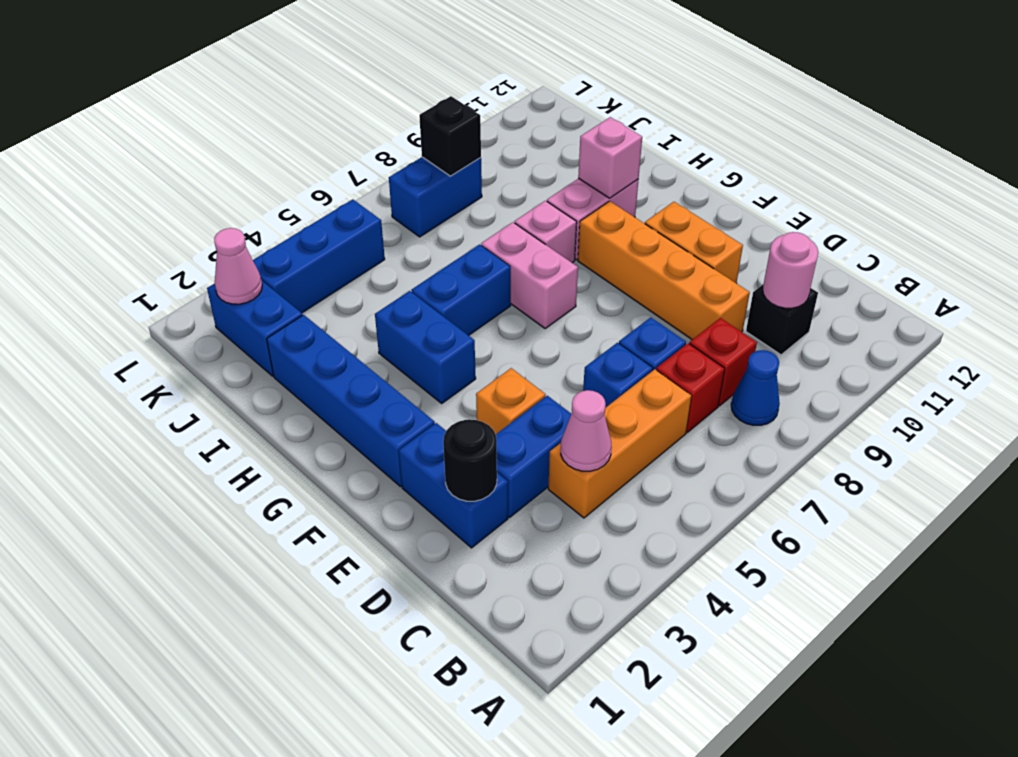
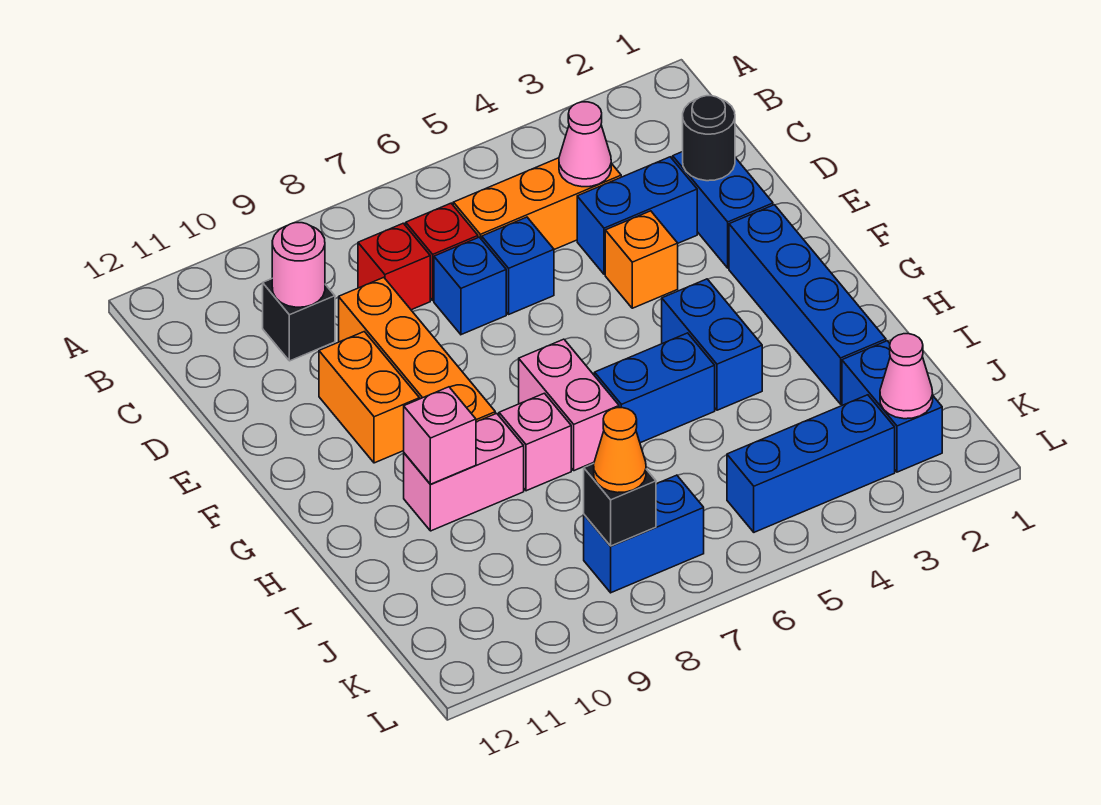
blue 1x1 cone [731,350,780,425] -> none
none -> orange 1x1 cone [594,408,646,493]

